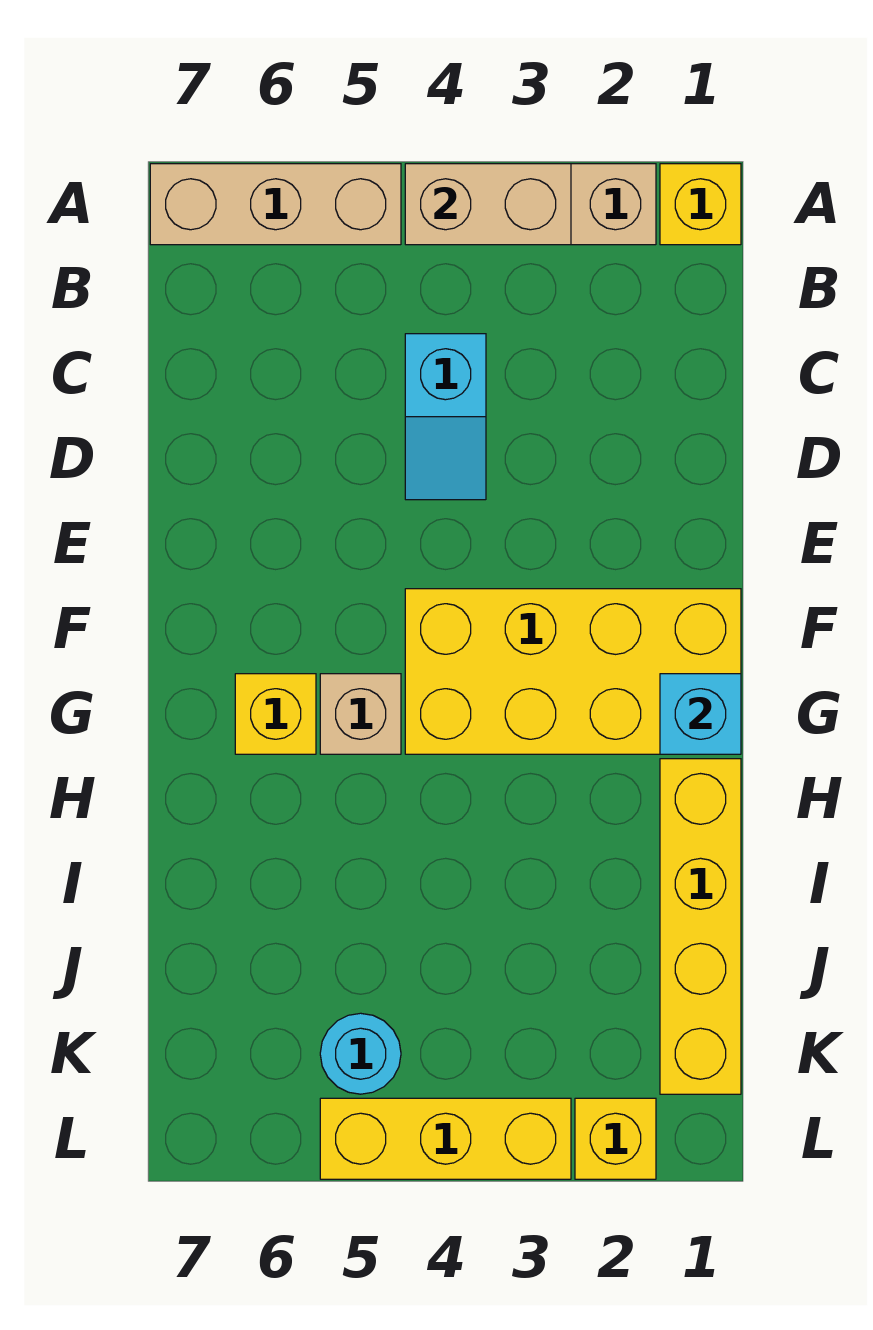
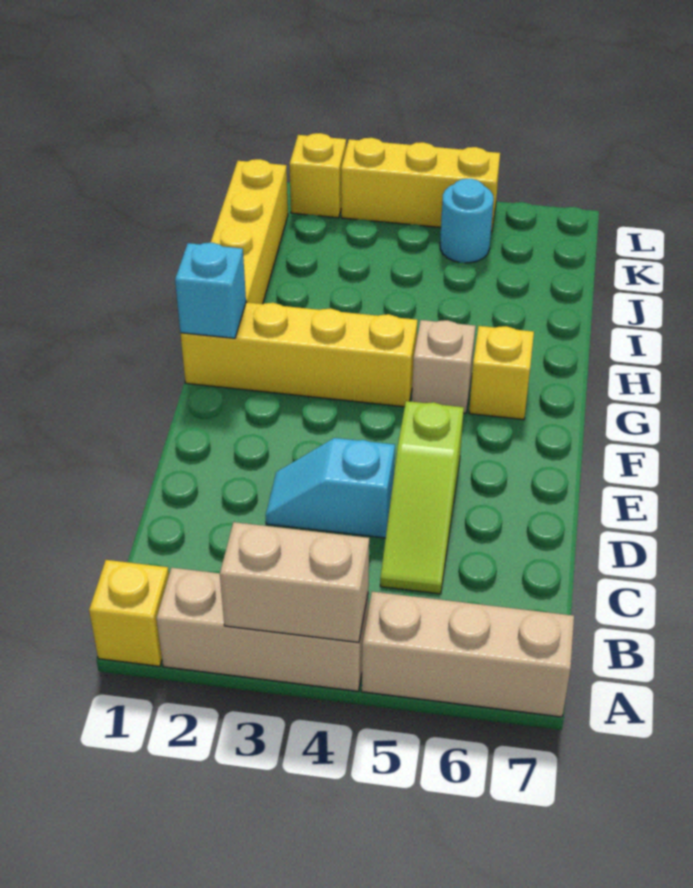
cyan 1x2 slope [405,334,486,500] -> cyan 1x2 slope turned to [265,438,395,538]
none -> lime 1x3 slope [380,401,464,594]
yellow 2x4 brick [405,589,741,754] -> yellow 1x4 brick [180,302,418,407]

